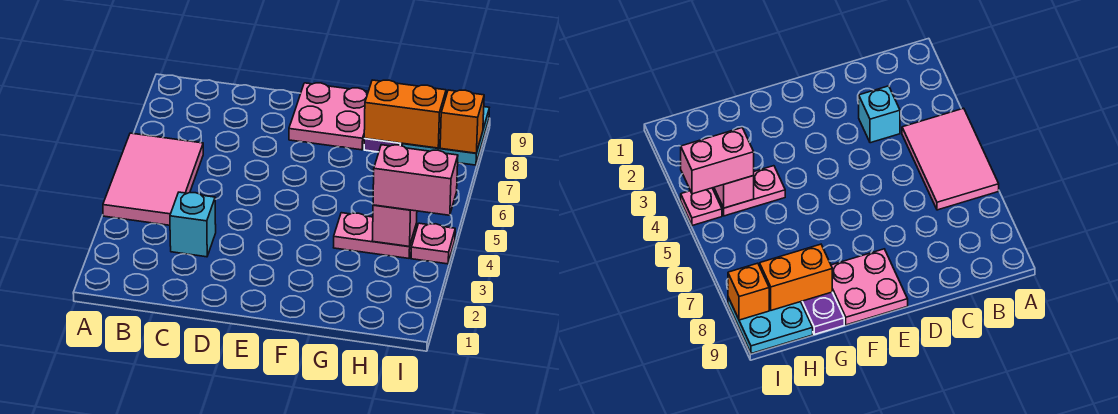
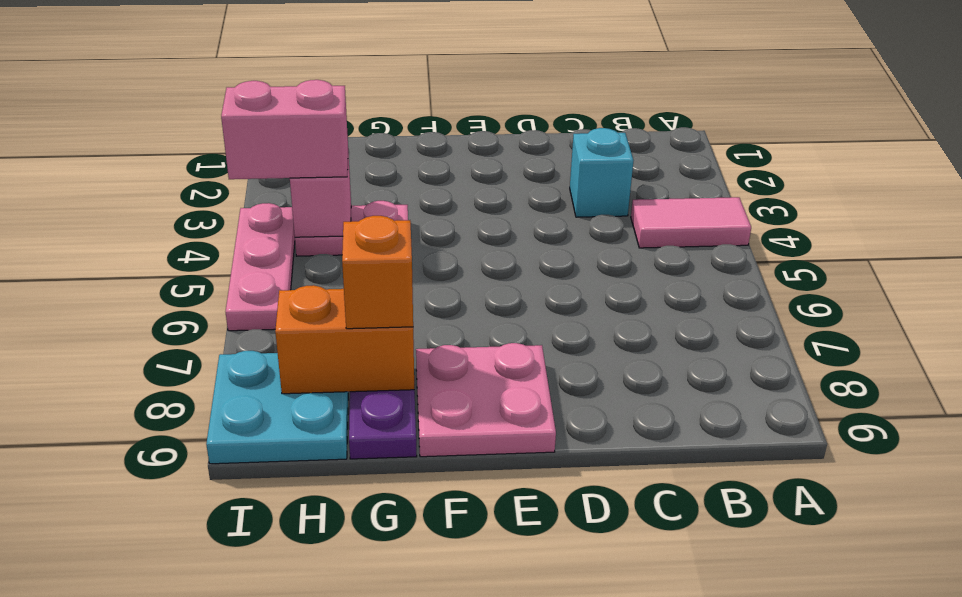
pink 2x3 tile [103,133,203,225] -> pink 1x2 tile [631,197,751,248]
pink 1x1 plate [411,223,455,264] -> pink 1x3 plate [225,203,295,331]
orange 1x1 brick [440,90,484,153] -> orange 1x1 brick moved to [342,216,413,329]

